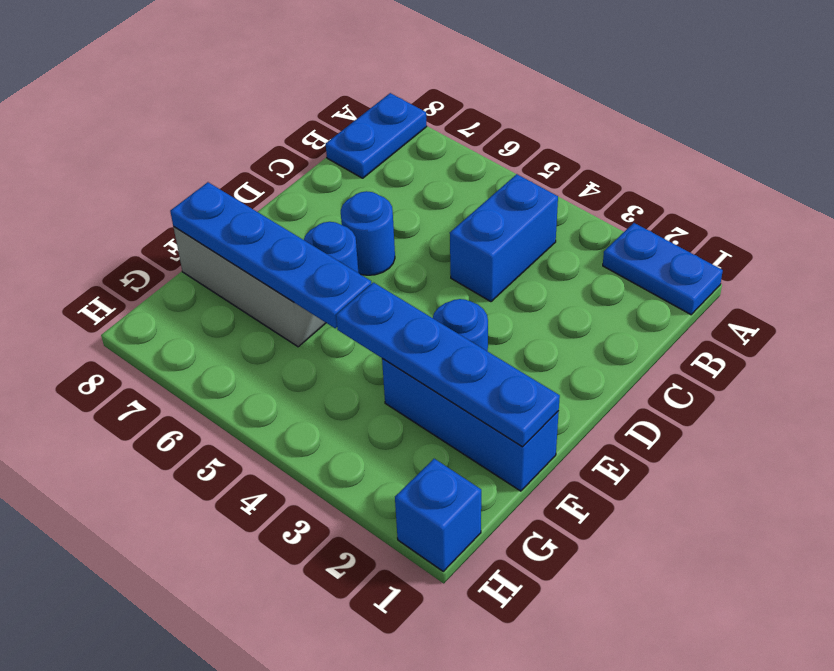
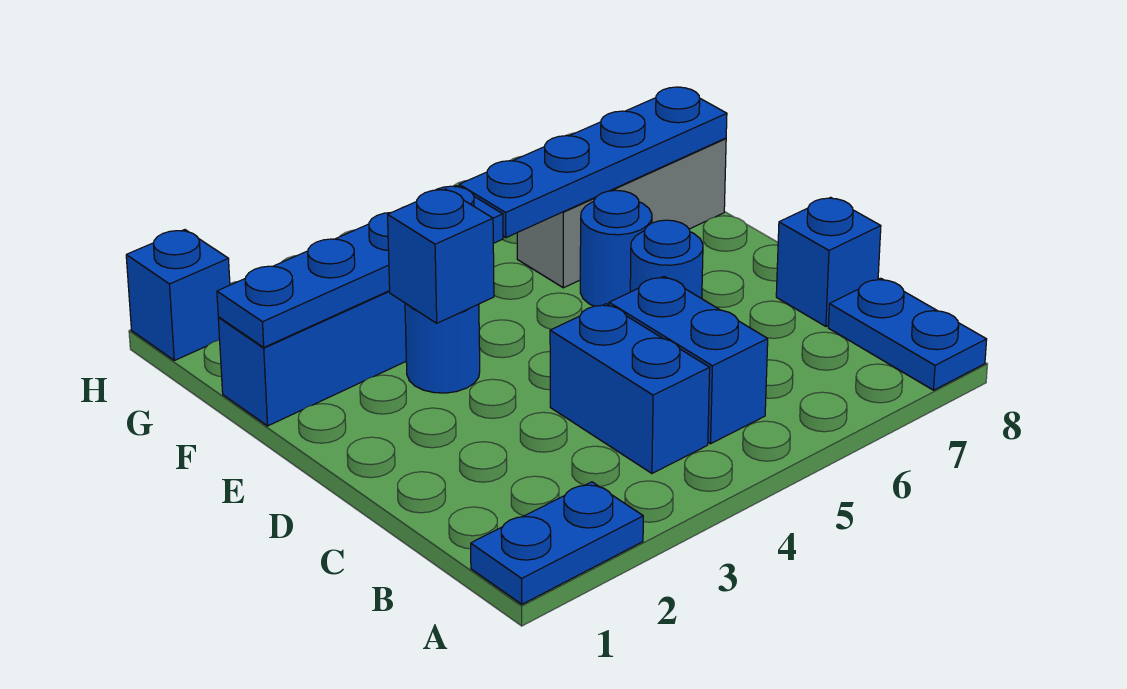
none -> blue 1x2 brick [609,276,768,444]
none -> blue 1x1 brick [776,197,881,326]
none -> blue 1x1 brick [388,189,494,323]

